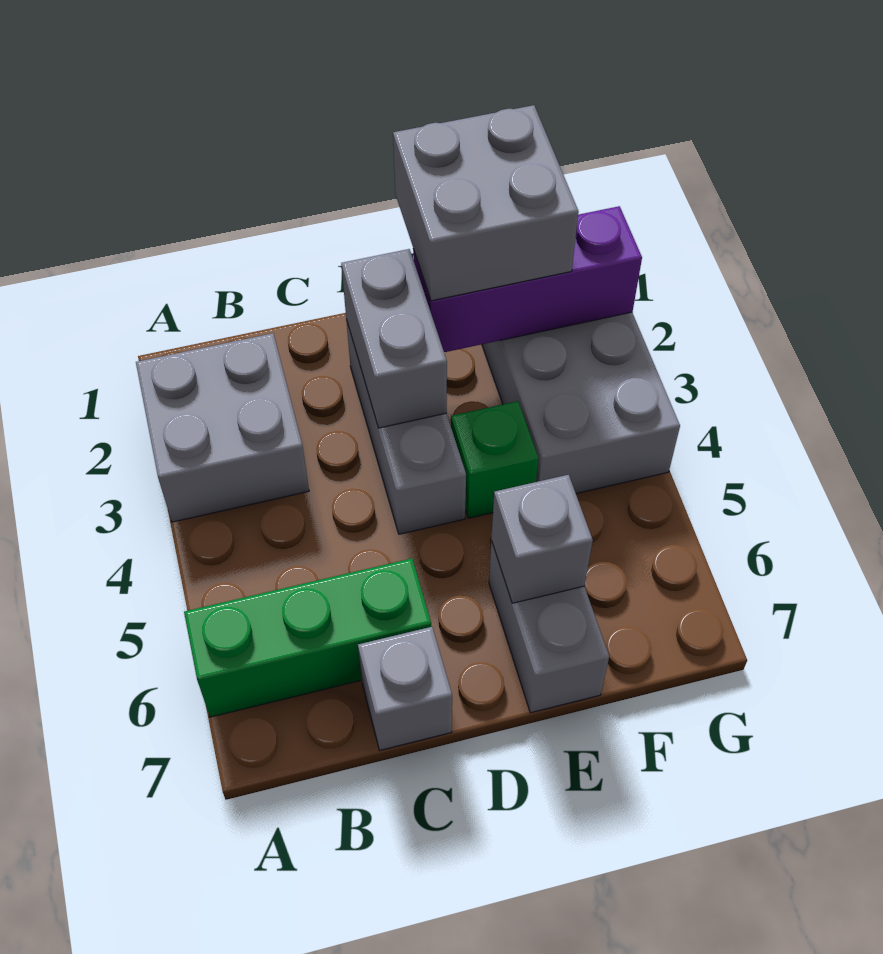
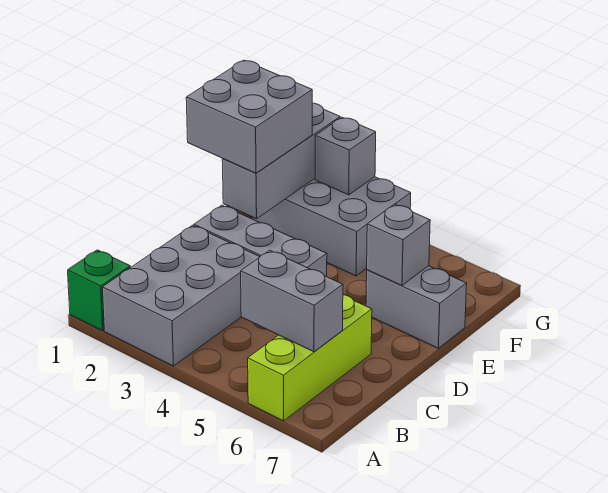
grey 2x2 brick [136,333,309,522] -> grey 2x3 brick [102,225,260,366]
green 1x3 brick [184,559,431,717] -> lime 1x3 brick [248,295,372,421]
grey 1x1 brick [358,627,452,750] -> grey 1x1 brick moved to [315,117,376,195]
grey 1x2 brick [341,249,447,428] -> grey 1x2 brick moved to [241,250,343,352]
purple 1x3 brick [413,206,642,352] -> grey 1x3 brick [222,103,340,219]
green 1x1 brick [451,401,538,518] -> green 1x1 brick moved to [68,250,130,331]

